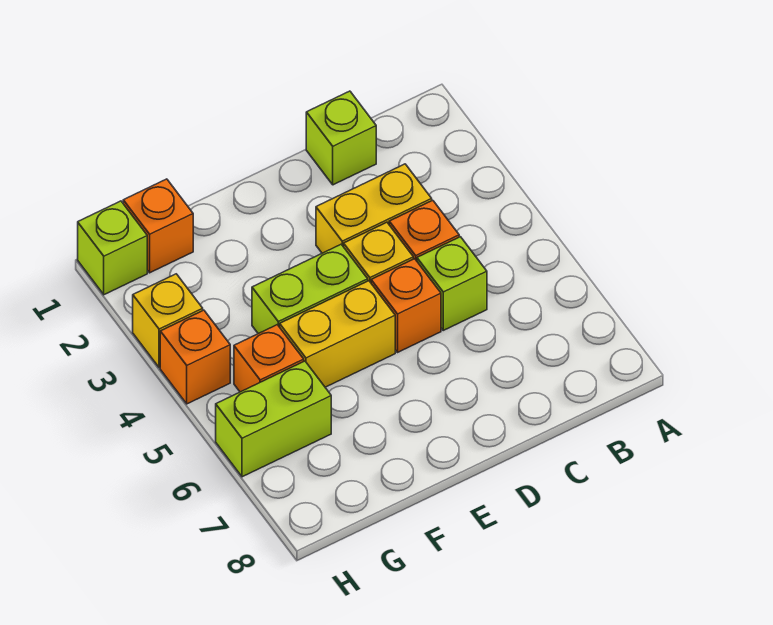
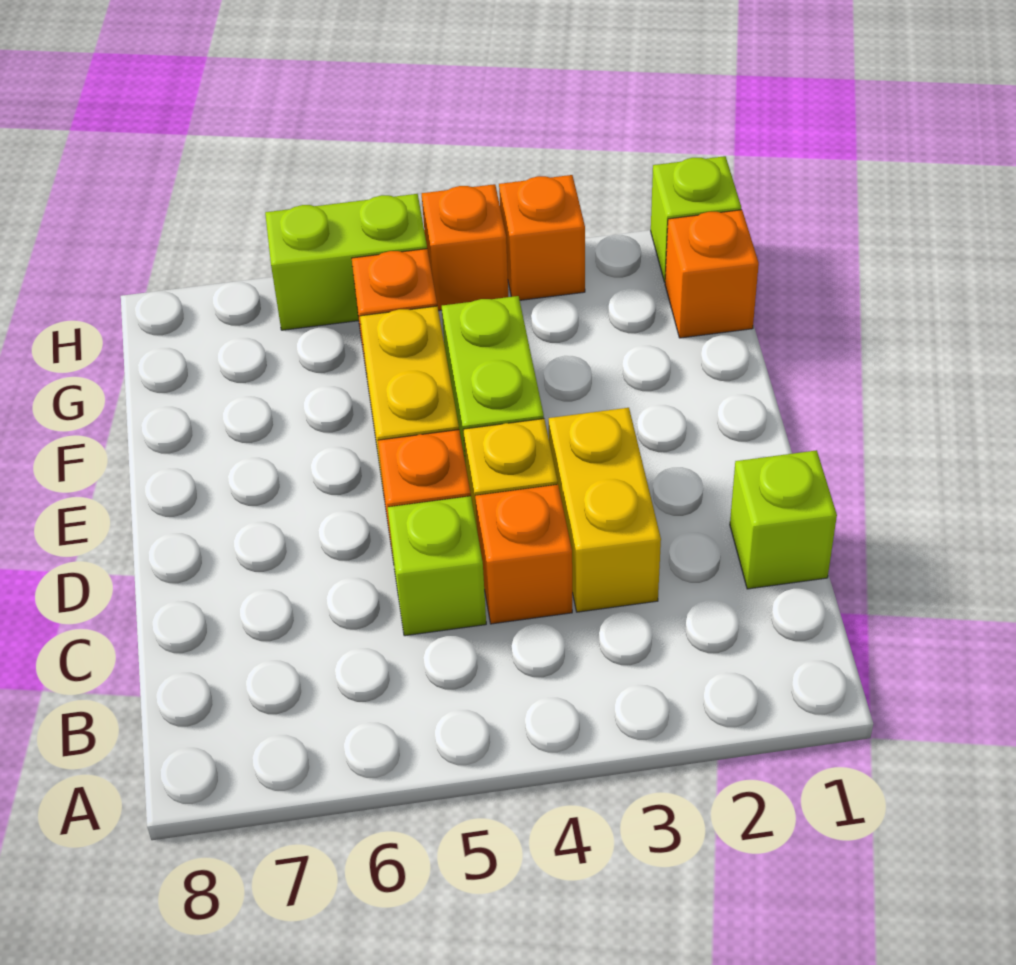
lime 1x2 brick [216,361,331,477] -> lime 1x2 brick turned to [265,194,427,330]
yellow 1x1 brick [133,274,203,368] -> orange 1x1 brick [499,175,585,300]

